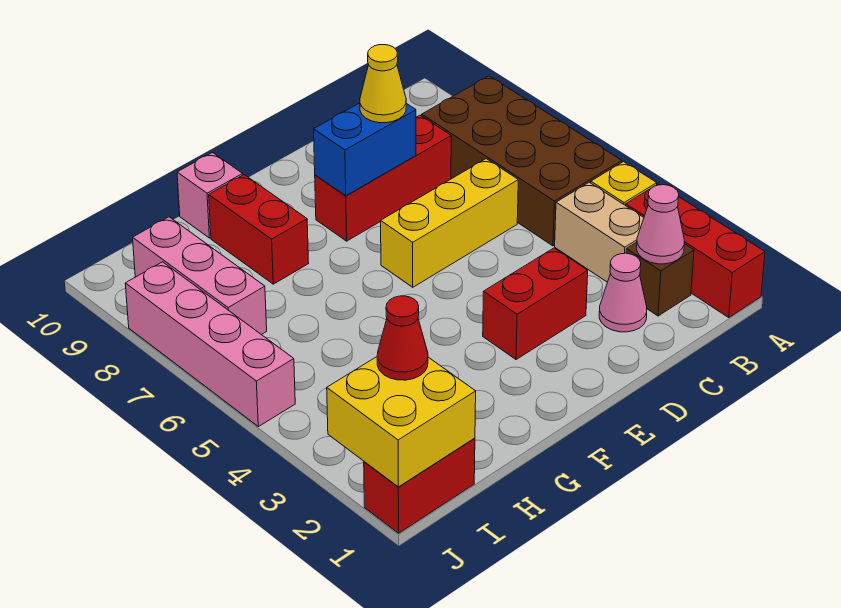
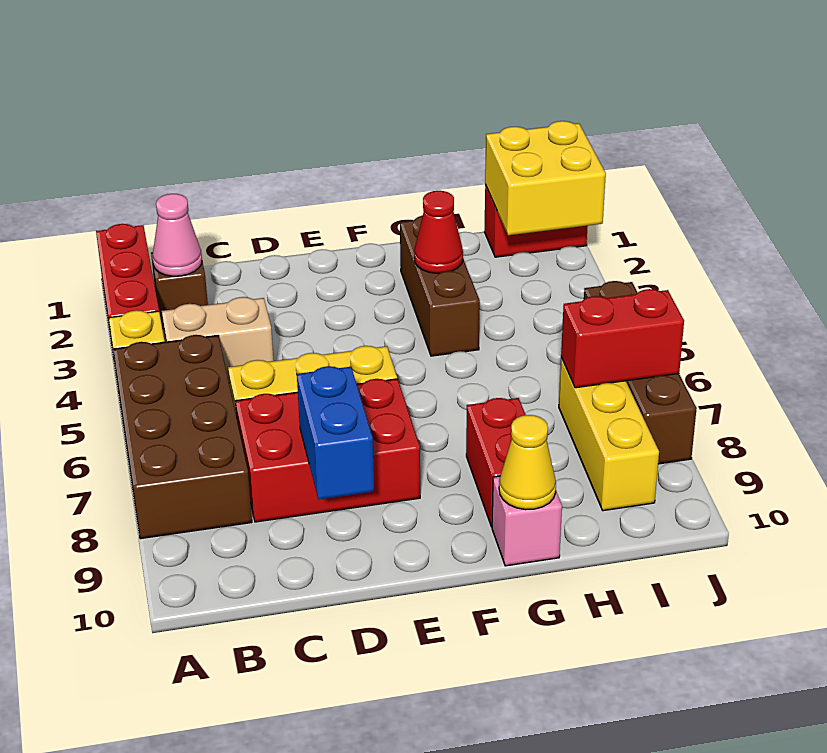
tan 1x2 brick [555,182,644,282] -> tan 1x2 brick turned to [162,297,274,381]
pink 1x1 cone [599,253,647,332] -> none
red 1x3 brick [315,115,451,241] -> red 2x3 brick [235,379,420,522]
red 1x2 brick [483,248,588,360] -> red 1x2 brick moved to [561,289,684,388]
blue 1x2 brick [314,103,416,196] -> blue 1x2 brick turned to [297,366,374,500]
yellow 1x1 cone [360,45,406,123] -> yellow 1x1 cone moved to [499,415,556,510]
none -> brown 1x3 brick [400,215,480,356]
red 1x1 cone [377,296,428,380] -> red 1x1 cone moved to [414,191,463,273]
pink 1x3 brick [133,217,267,335] -> yellow 1x3 brick [559,358,659,511]
pink 1x4 brick [125,262,295,427] -> brown 1x4 brick [584,281,697,464]

